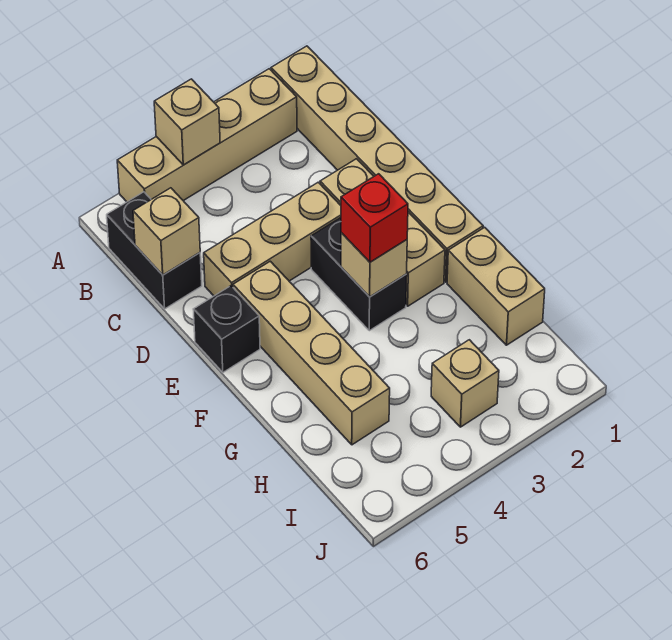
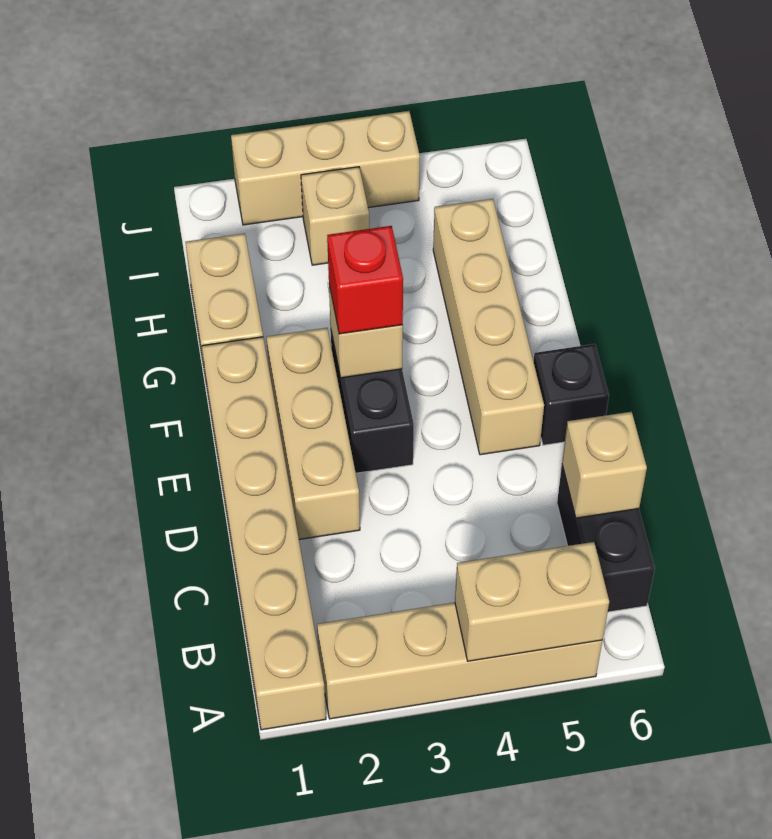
tan 1x1 brick [154,79,220,165] -> tan 1x2 brick [455,542,609,661]
tan 1x3 brick [204,182,341,296] -> tan 1x3 brick moved to [231,111,420,225]

